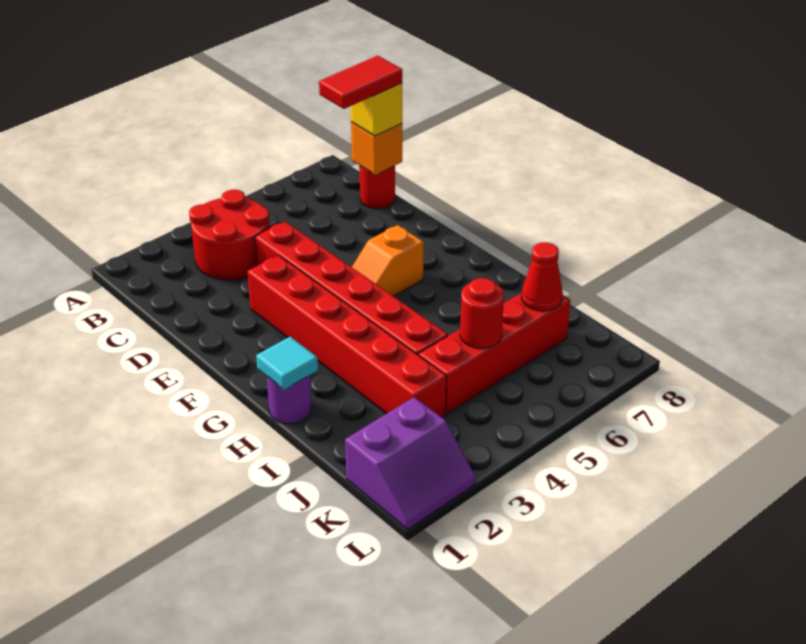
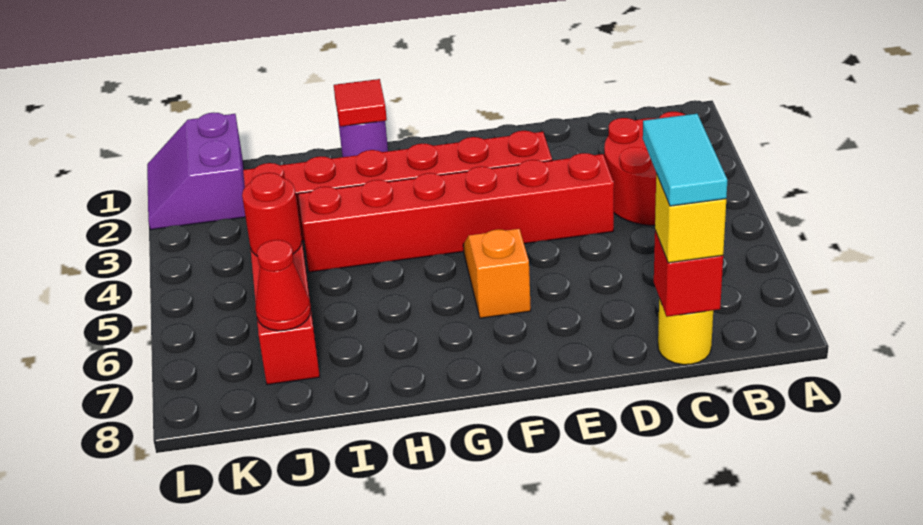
red 1x2 tile [319,56,402,109] -> cyan 1x2 tile [643,114,727,206]
red 1x1 round brick [359,165,395,209] -> yellow 1x1 round brick [658,298,713,365]
orange 1x1 brick [351,122,402,175] -> red 1x1 brick [654,230,723,317]
cyan 1x1 tile [256,337,318,390] -> red 1x1 tile [334,79,387,126]

